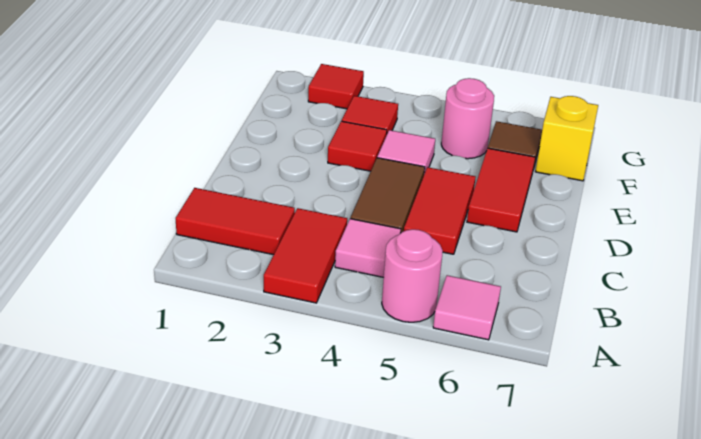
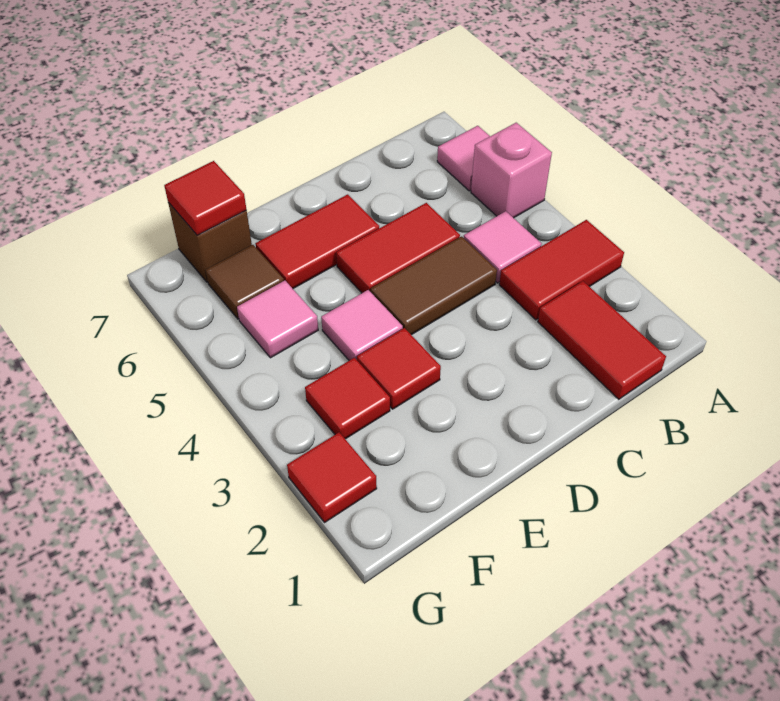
pink 1x1 round brick [382,229,443,322] -> pink 1x1 brick [471,123,552,218]
pink 1x1 round brick [441,78,494,159] -> pink 1x1 tile [237,281,318,358]
yellow 1x1 brick [535,96,598,181] -> brown 1x1 brick [168,202,252,282]
none -> red 1x1 tile [164,161,246,235]

